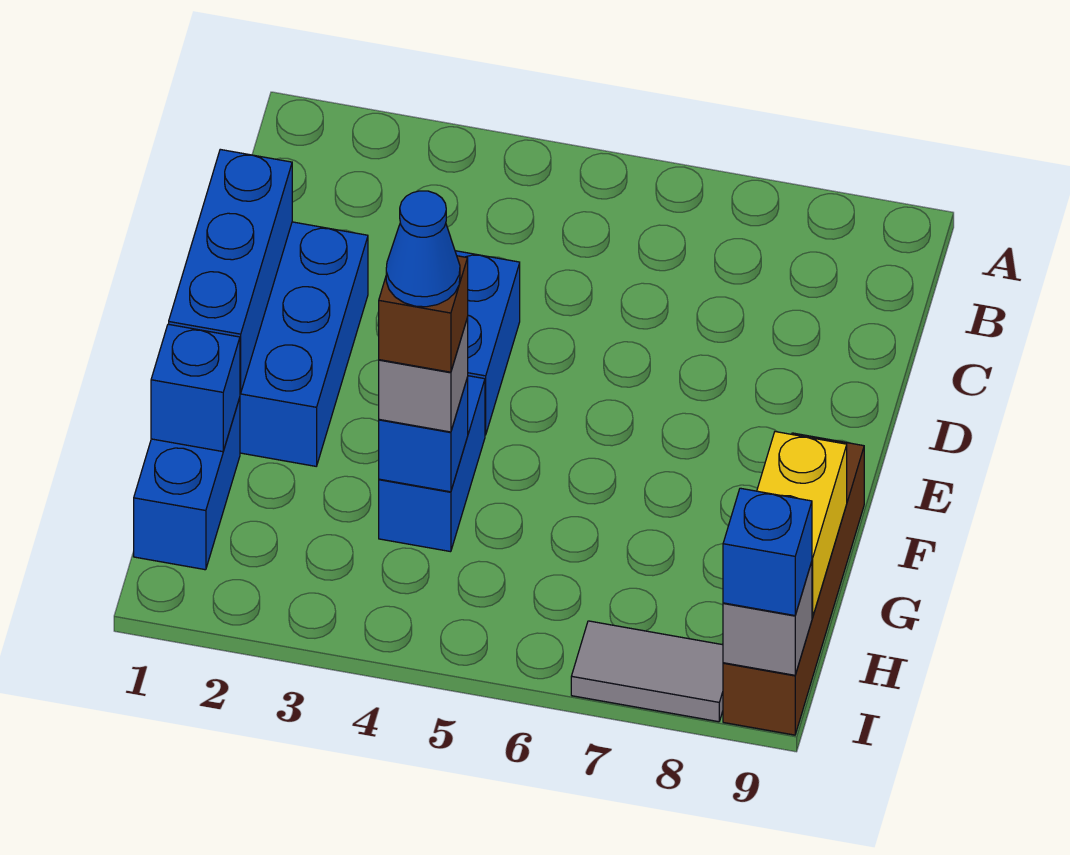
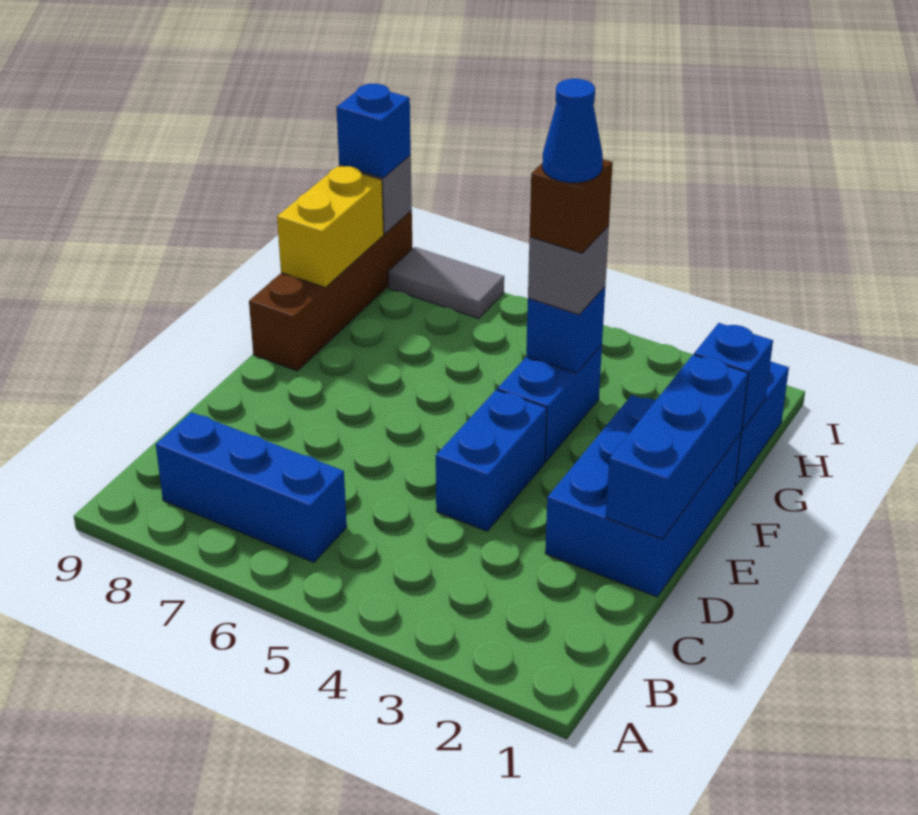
none -> blue 1x3 brick [156,412,347,562]

